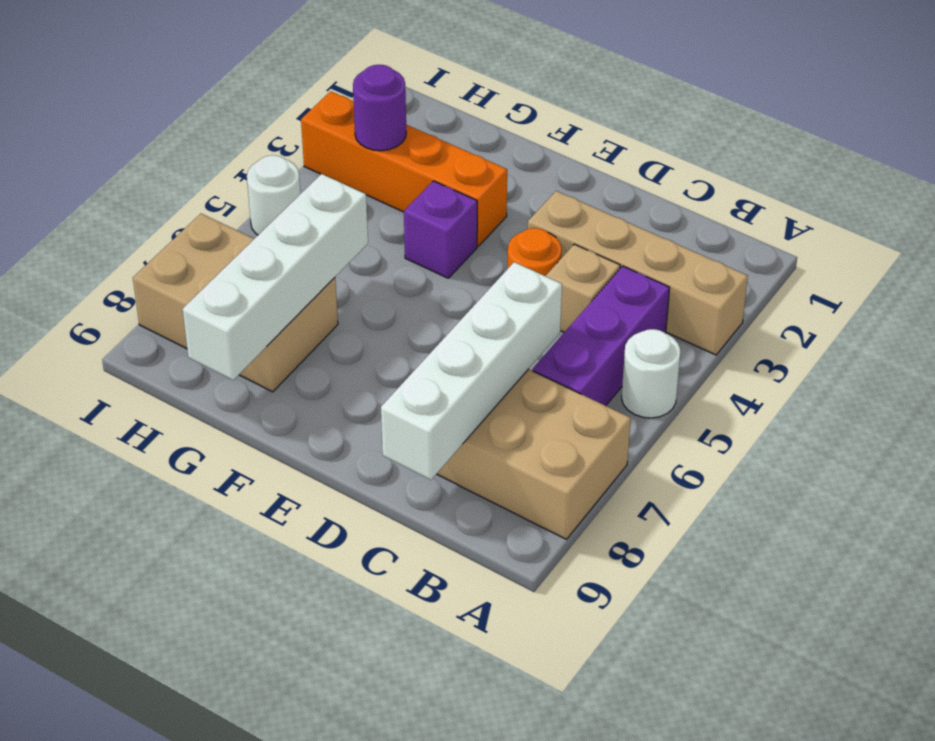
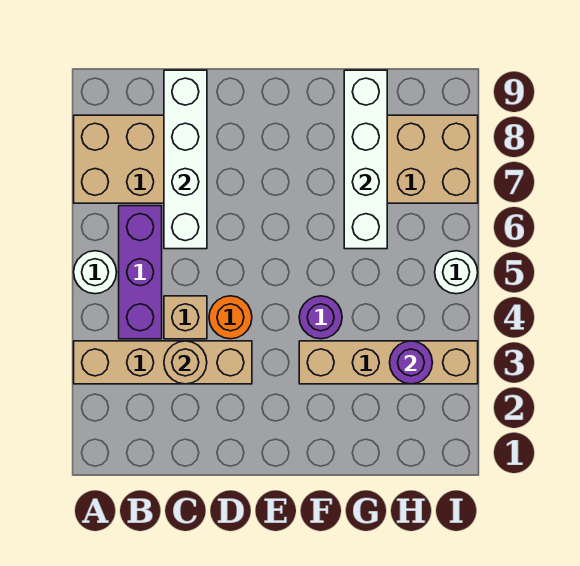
none -> tan 1x1 round brick [164,341,207,384]
orange 1x4 brick [301,91,507,246] -> tan 1x4 brick [299,341,478,384]
purple 1x1 brick [404,181,477,278] -> purple 1x1 round brick [299,296,342,339]

